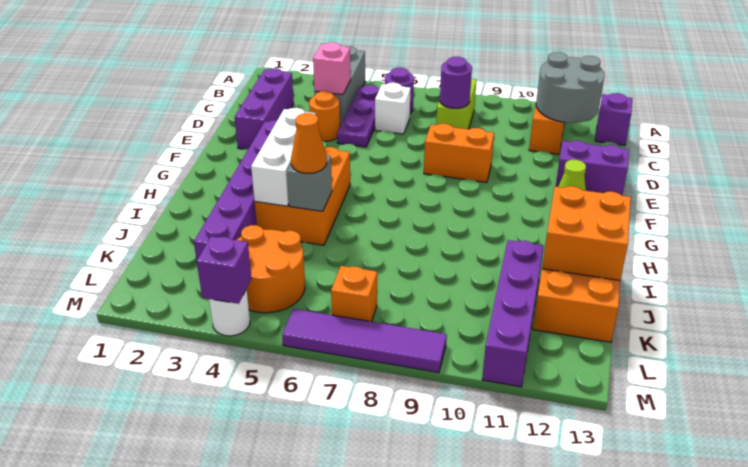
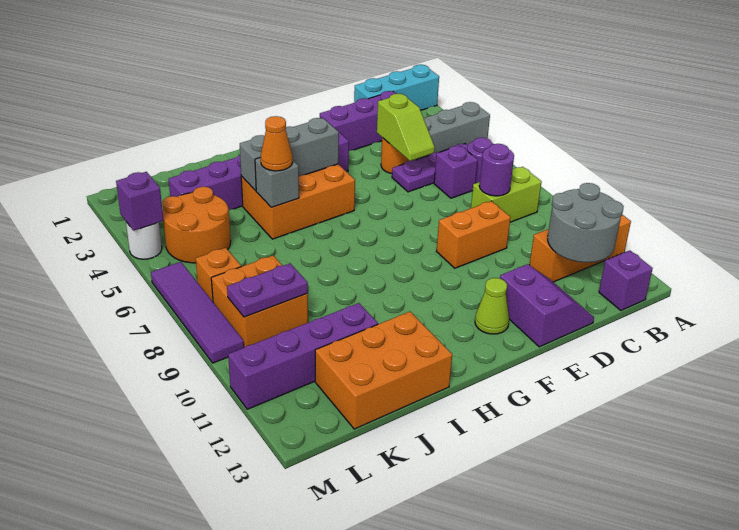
none -> cyan 1x3 brick [354,65,439,110]
pink 1x1 brick [313,42,351,95] -> none
white 1x1 brick [375,83,411,134] -> purple 1x1 brick [434,146,478,198]
none -> lime 1x2 slope [377,94,435,161]
orange 1x2 brick [424,124,494,182] -> orange 1x2 brick turned to [437,201,511,268]
white 1x3 brick [251,108,316,206] -> grey 1x3 brick [240,118,339,191]
orange 2x2 brick [542,186,631,280] -> orange 2x2 brick moved to [211,256,308,347]
none -> purple 1x2 plate [227,263,308,317]

